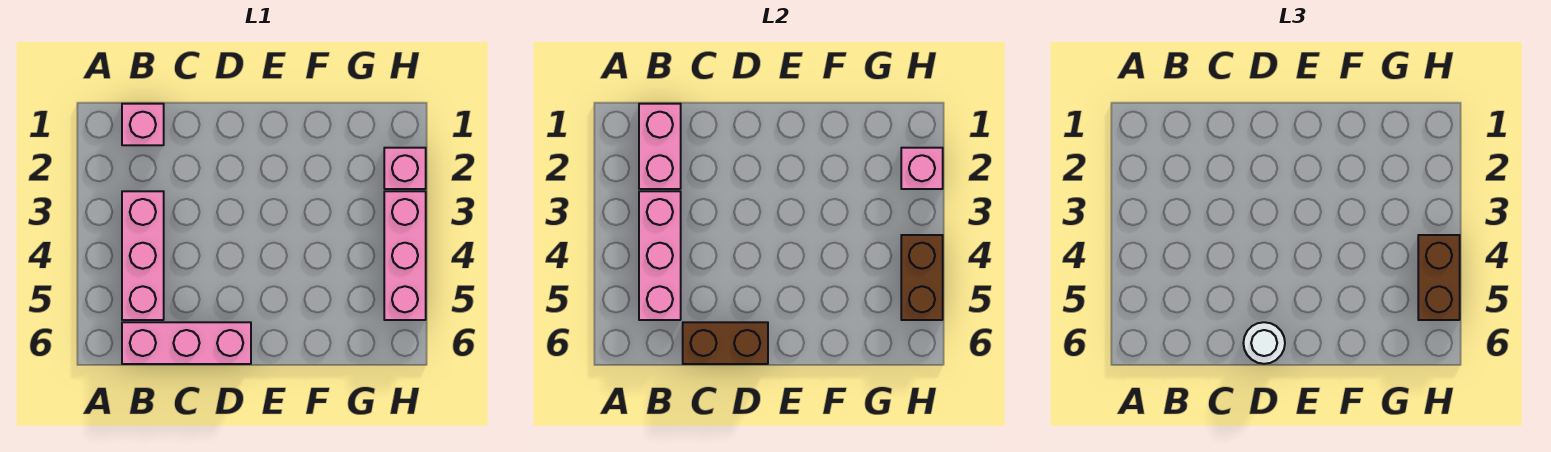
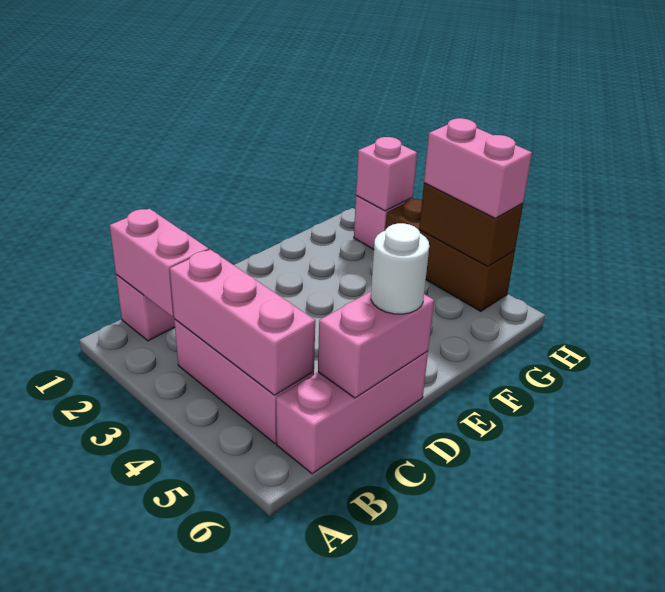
brown 1x2 brick [683,322,768,364] -> pink 1x2 brick [318,291,434,398]
pink 1x3 brick [384,191,426,320] -> brown 1x3 brick [385,199,515,311]
brown 1x2 brick [1418,235,1460,320] -> pink 1x2 brick [424,118,532,218]

